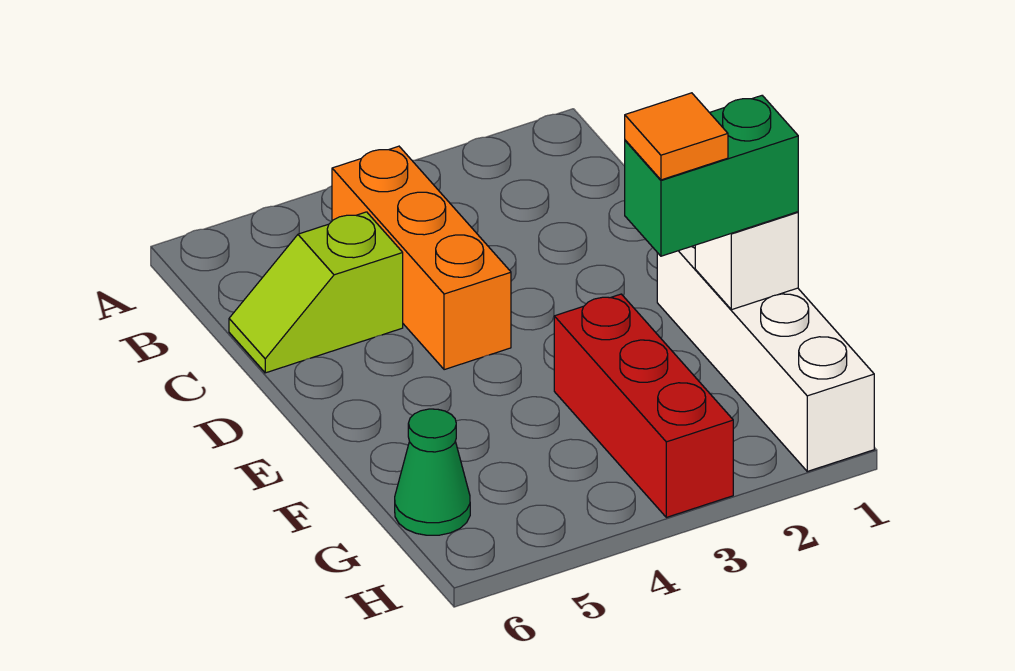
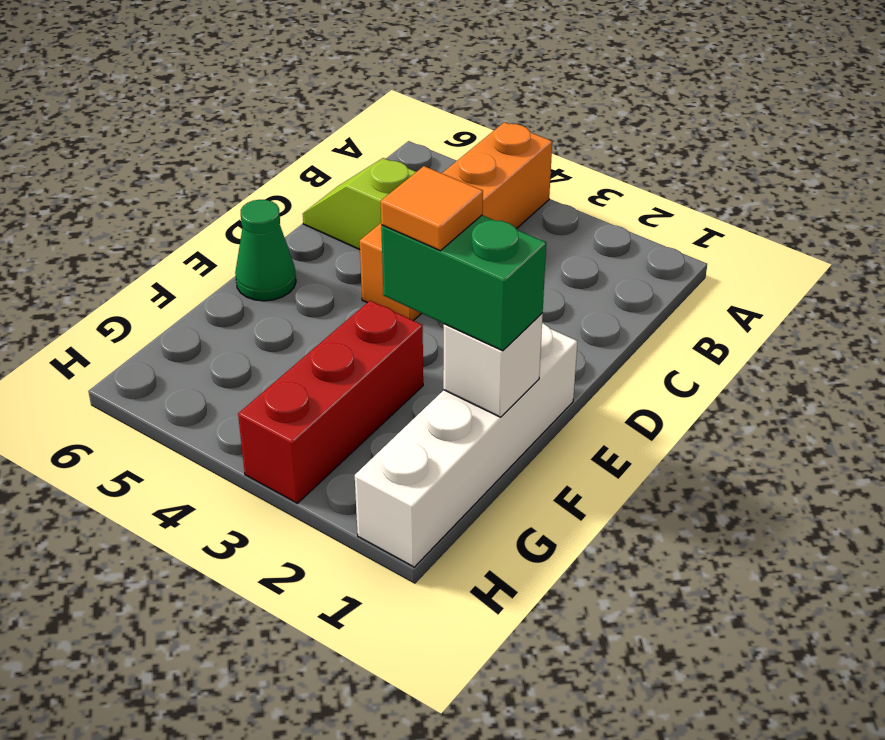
orange 1x3 brick [332,146,511,370] -> orange 1x4 brick [360,122,552,321]
green 1x1 cone [395,409,470,535] -> green 1x1 cone moved to [235,200,296,301]

